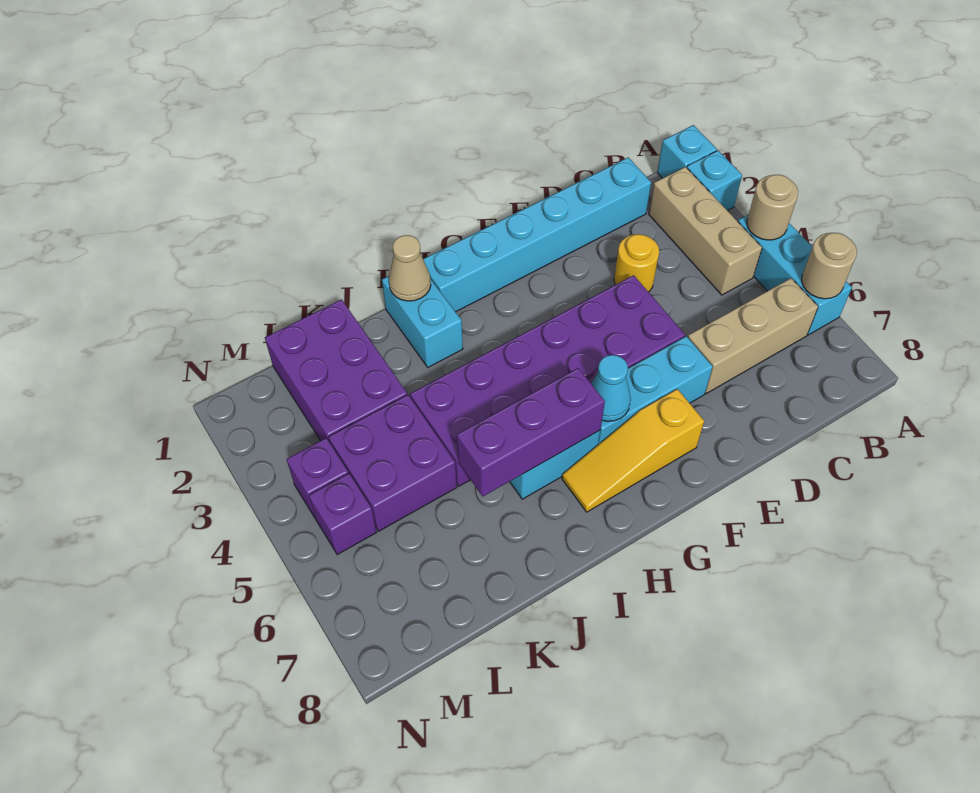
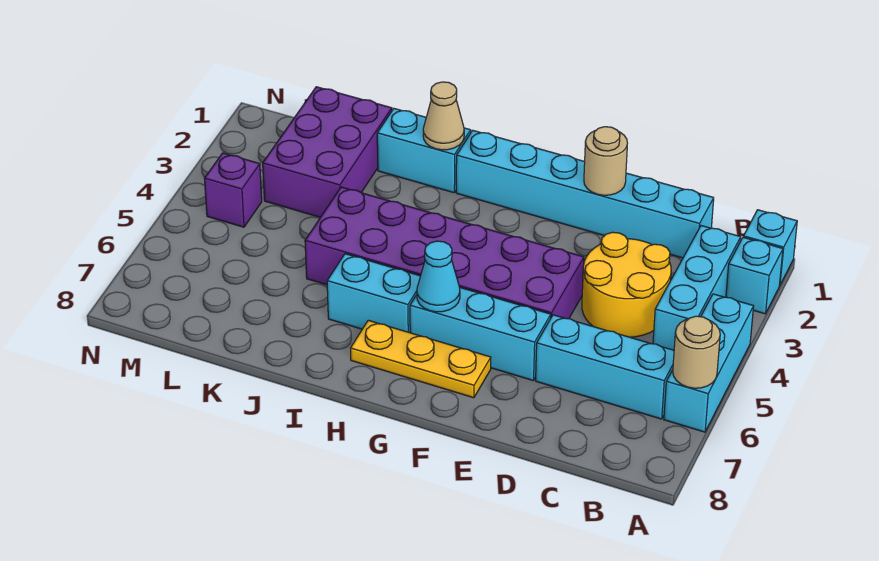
tan 1x1 round brick [747,175,798,240] -> tan 1x1 round brick moved to [584,127,627,195]
tan 1x3 brick [649,167,762,295] -> cyan 1x3 brick [653,226,741,350]
tan 1x3 brick [688,278,818,393] -> cyan 1x3 brick [536,315,674,419]
yellow 1x1 round brick [614,234,659,292] -> yellow 2x2 round brick [582,232,671,337]
yellow 1x3 slope [562,389,704,512] -> yellow 1x3 plate [351,320,491,398]
purple 1x3 brick [457,368,605,496] -> none
cyan 1x2 brick [382,276,463,367] -> cyan 1x2 brick turned to [377,109,471,193]
purple 2x2 brick [329,395,457,531] -> none
purple 1x1 brick [309,474,377,555] -> none

